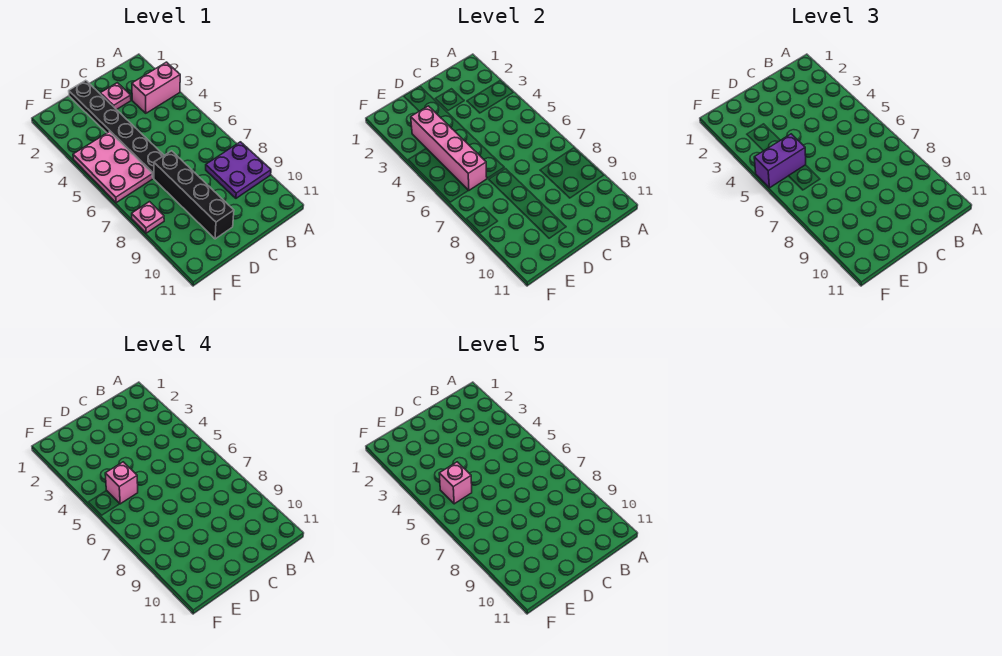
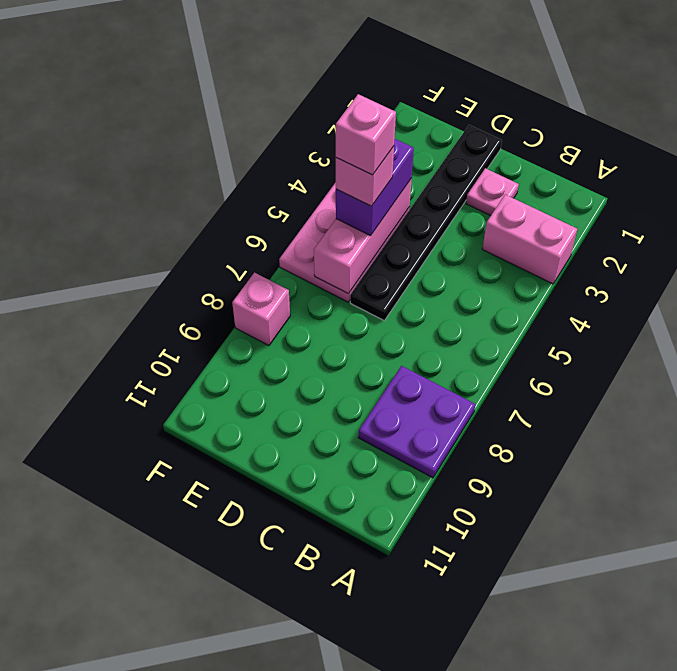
black 1x4 brick [154,151,234,239] -> none
pink 1x4 brick [411,106,487,191] -> pink 1x3 brick [314,178,412,294]
purple 1x2 brick [754,134,806,188] -> purple 1x2 brick turned to [336,139,414,236]
pink 1x1 plate [132,202,164,233] -> pink 1x1 brick [232,273,290,346]

